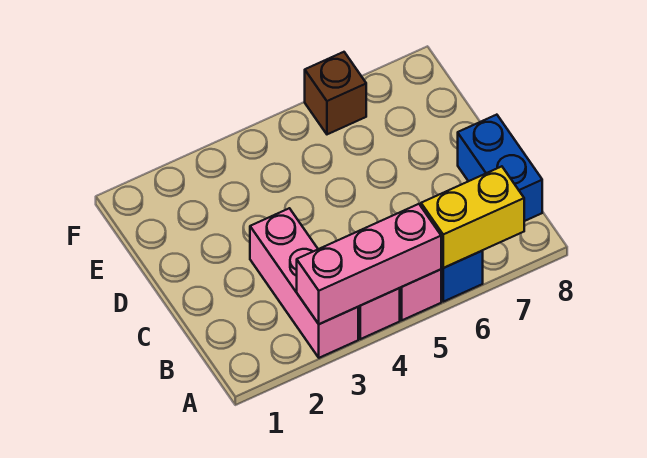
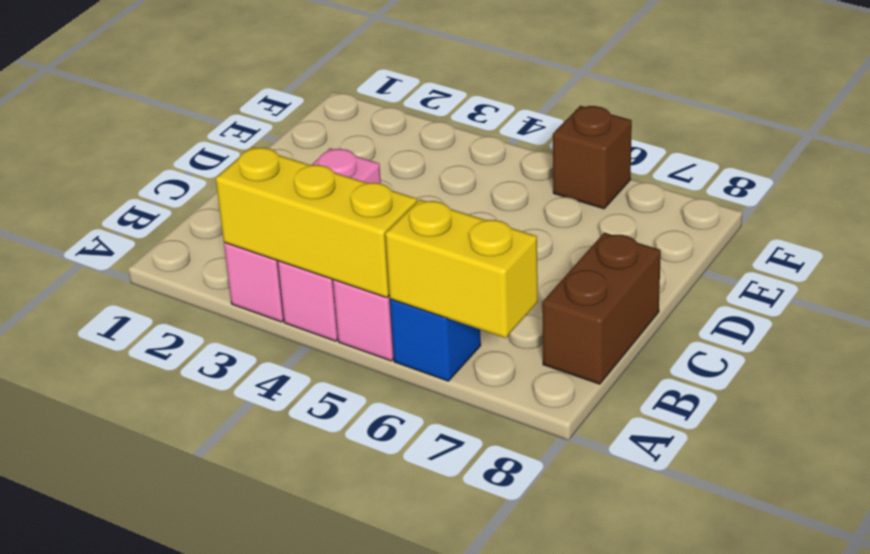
pink 1x3 brick [297,204,441,324] -> yellow 1x3 brick [216,147,417,298]
blue 1x2 brick [458,115,542,221] -> brown 1x2 brick [542,233,661,384]

